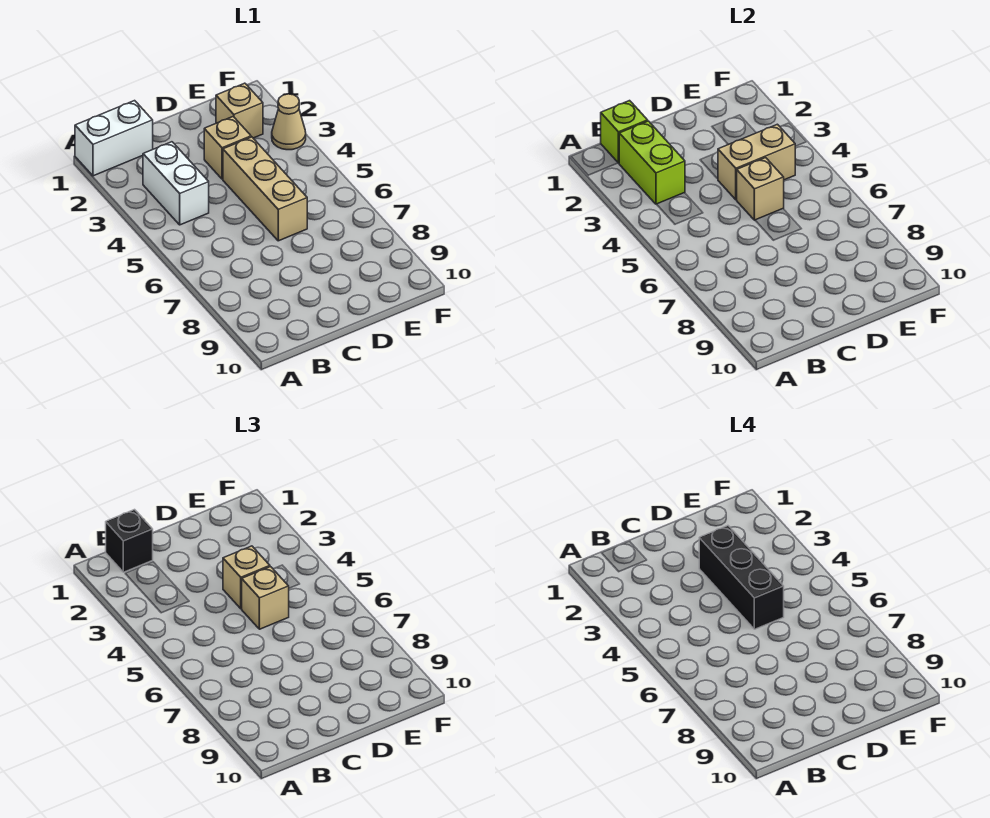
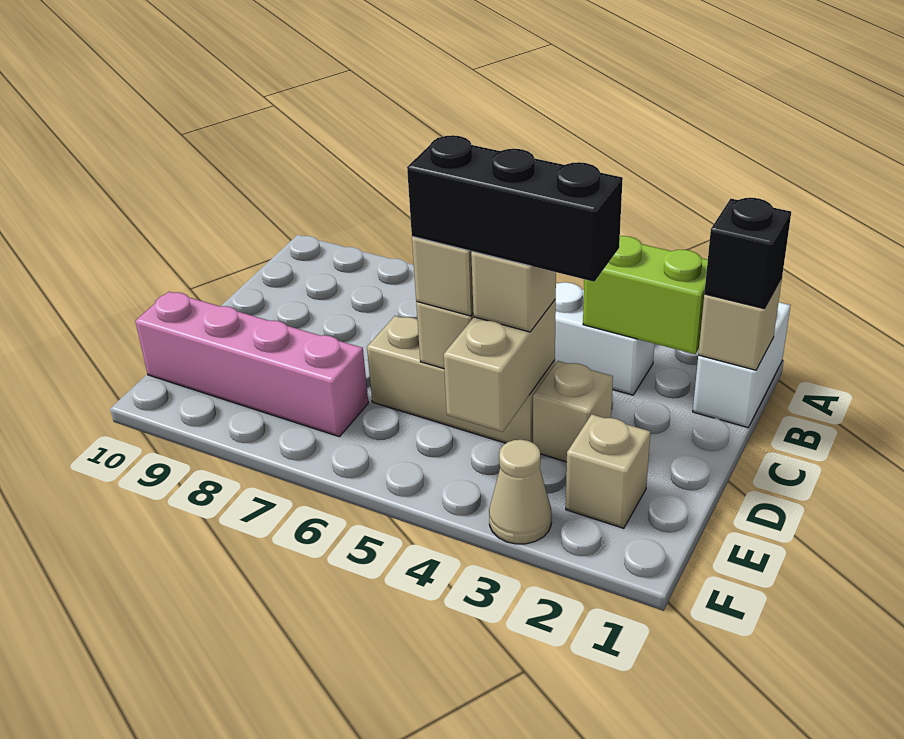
lime 1x1 brick [601,101,648,163] -> tan 1x1 brick [698,278,782,370]
none -> pink 1x4 brick [135,292,368,437]

